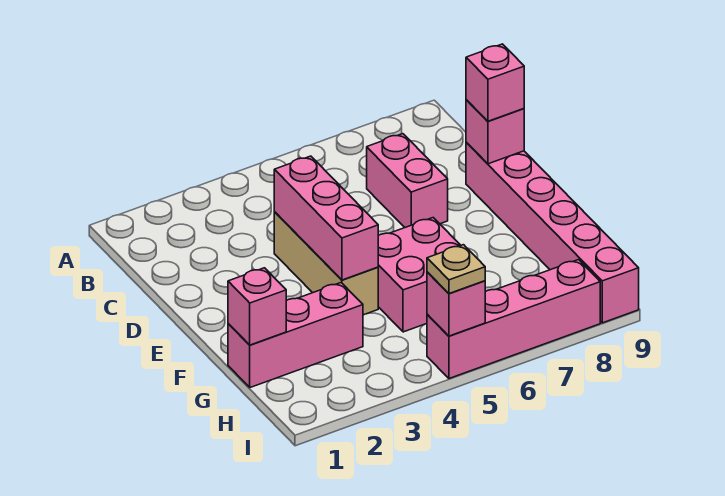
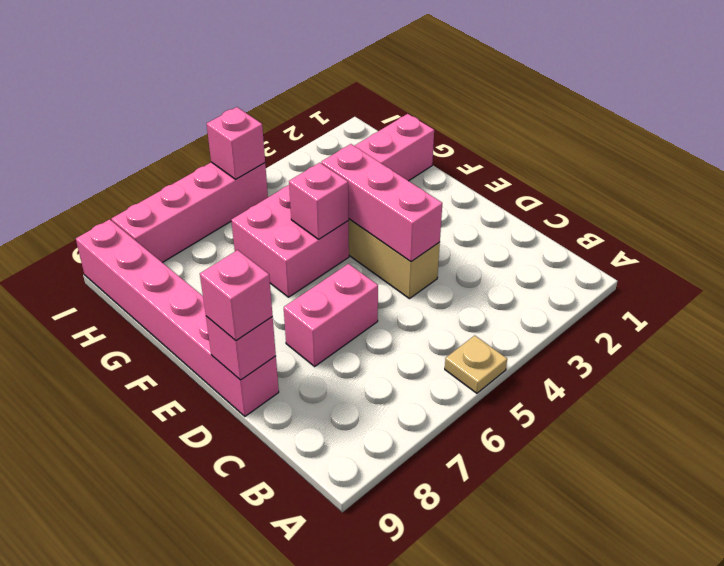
pink 1x2 brick [367,134,448,227] -> pink 1x2 brick turned to [284,264,378,366]
pink 1x1 brick [228,268,286,345] -> pink 1x1 brick moved to [289,163,349,239]
tan 1x1 plate [427,245,485,294] -> tan 1x1 plate moved to [445,335,507,393]

